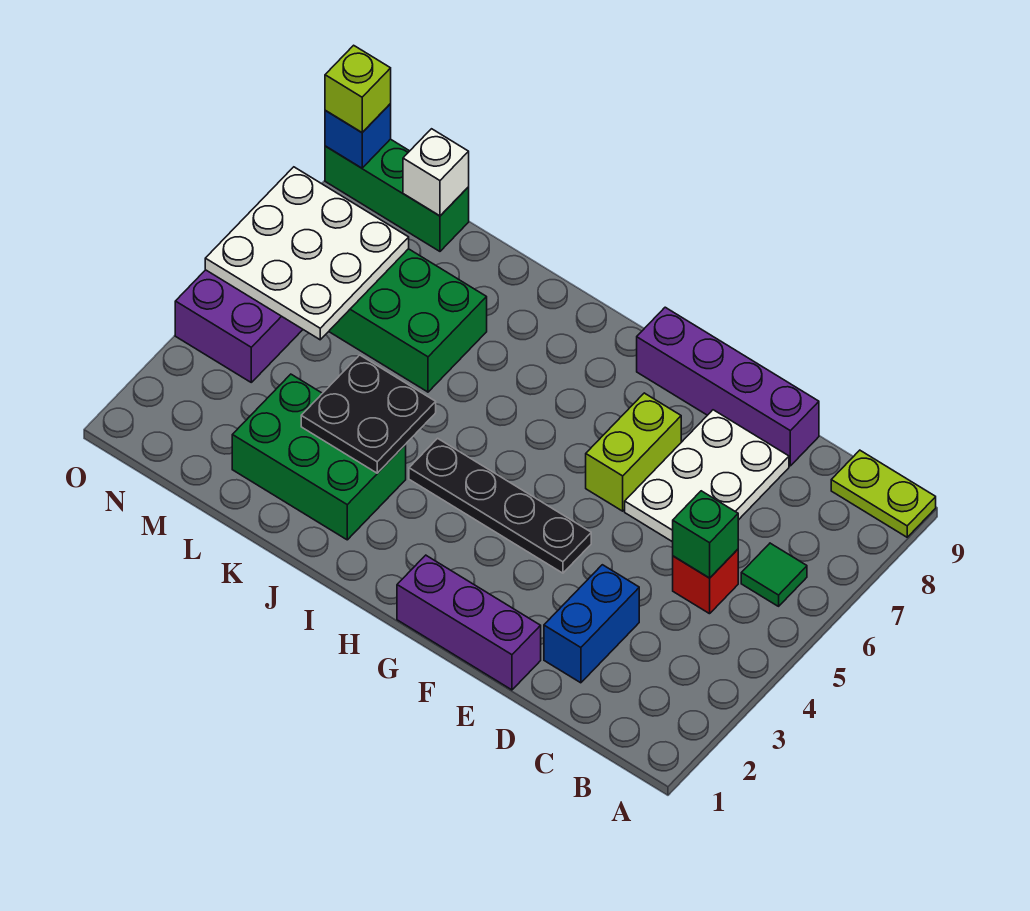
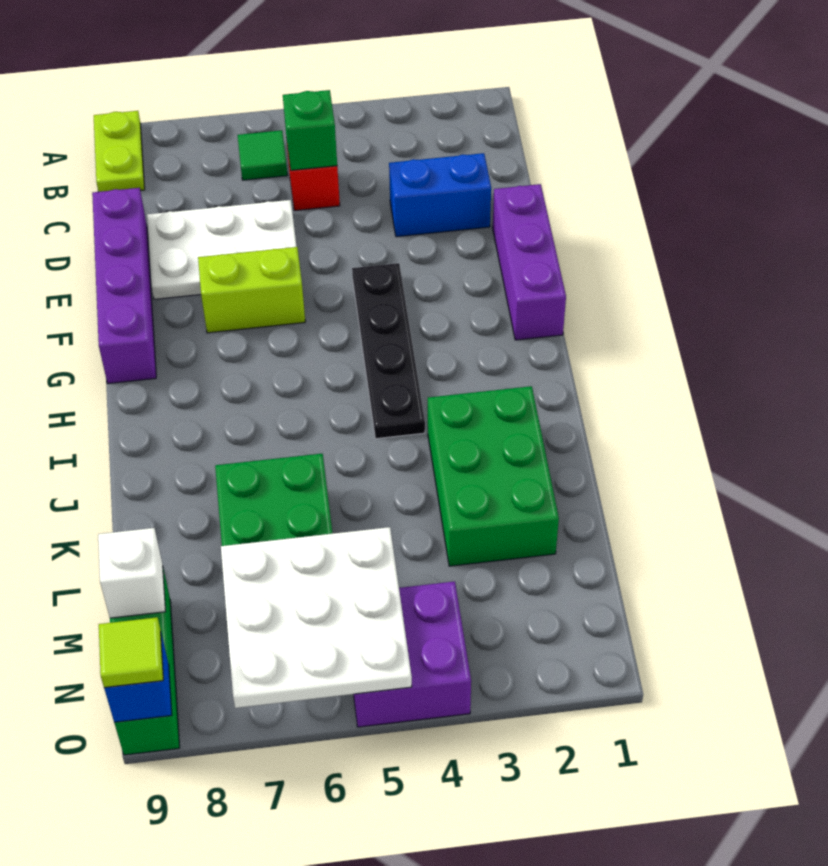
black 2x2 plate [301,355,436,473] -> none
lime 1x1 brick [325,45,391,132] -> lime 1x1 tile [99,617,163,688]

